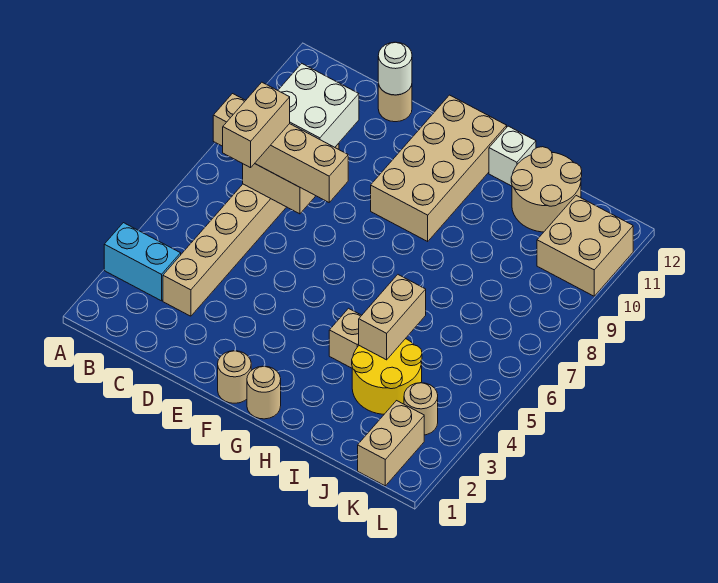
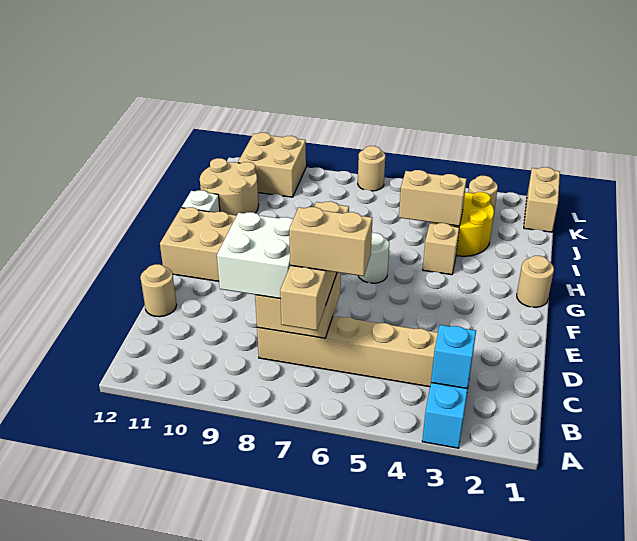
none -> cyan 1x1 brick [431,325,476,389]
white 1x1 round brick [378,42,412,95] -> white 1x1 round brick moved to [359,233,389,283]
tan 1x1 round brick [218,351,251,403] -> tan 1x1 round brick moved to [358,146,385,191]
tan 1x2 brick [358,401,424,486] -> tan 1x2 brick turned to [524,167,560,232]

